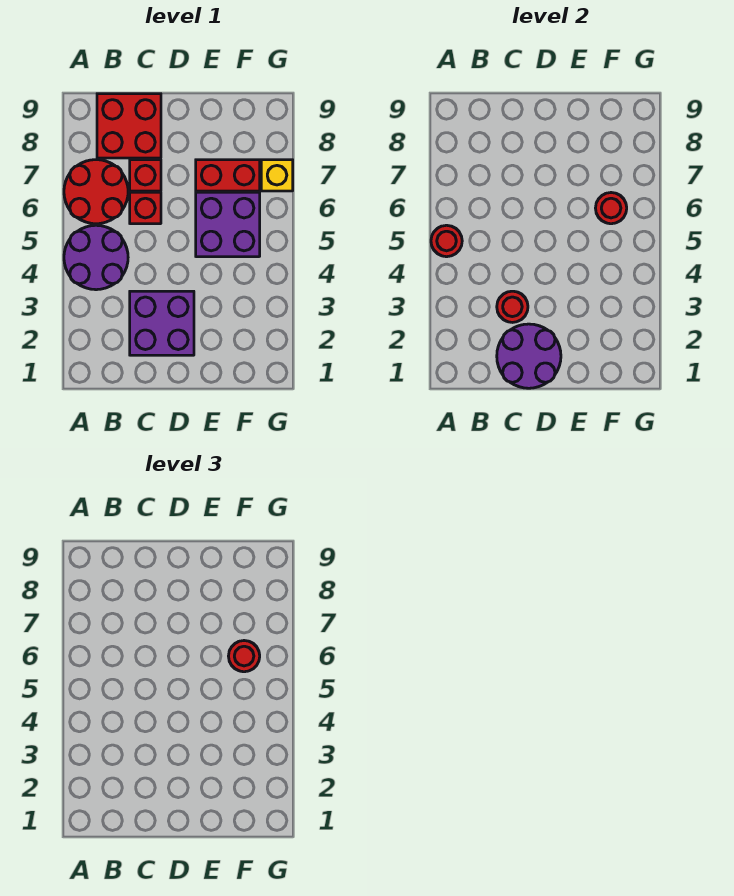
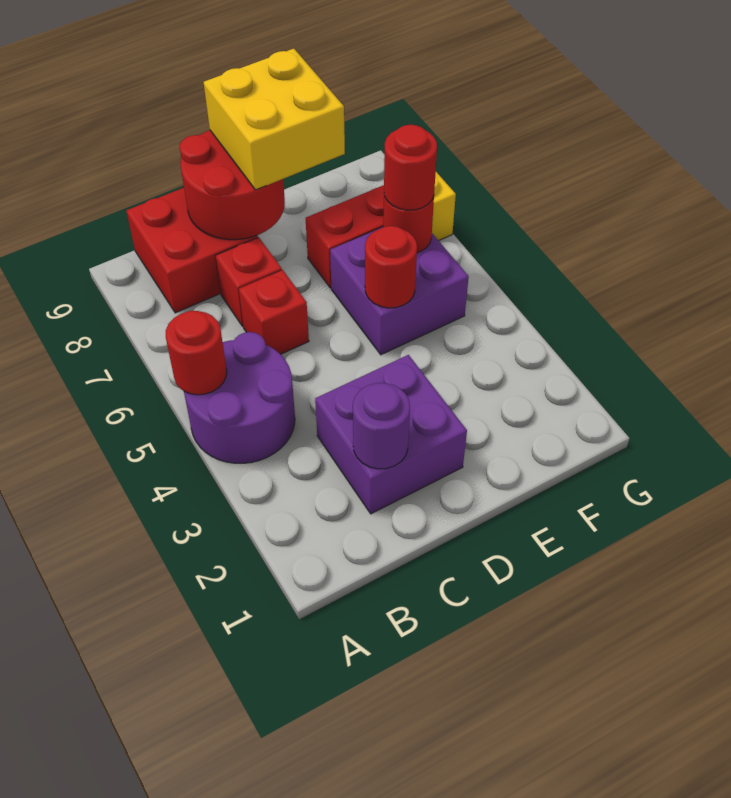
red 2x2 round brick [64,160,128,224] -> red 2x2 round brick moved to [180,130,285,240]
purple 2x2 round brick [497,324,561,388] -> purple 1x1 round brick [353,383,410,469]
red 1x1 round brick [497,291,528,322] -> red 1x1 round brick moved to [365,226,417,308]
none -> yellow 2x2 brick [204,49,345,190]

